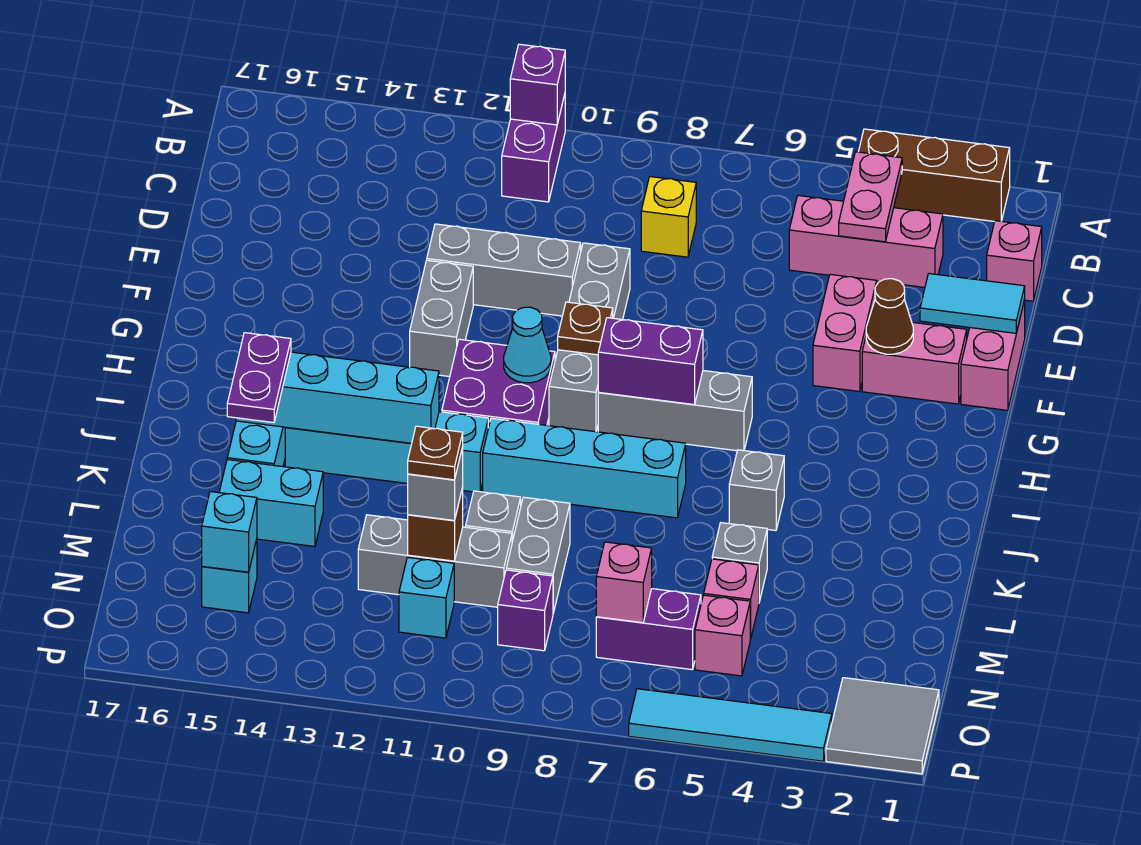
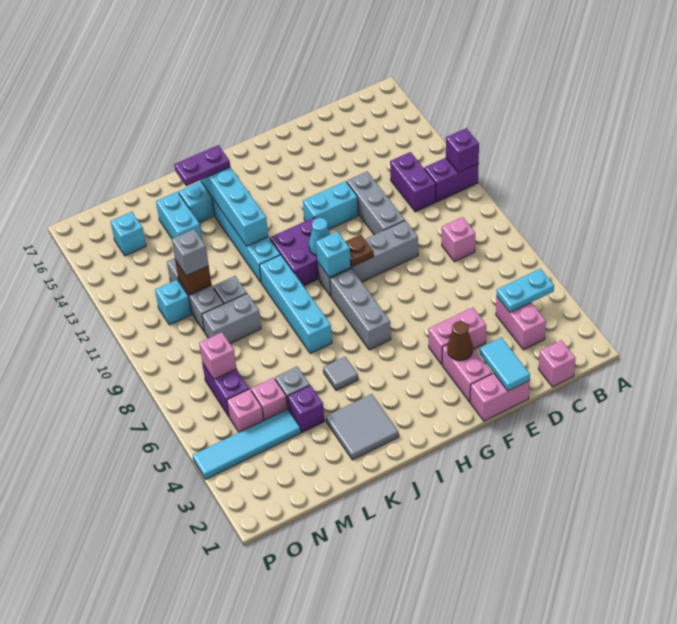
brown 1x3 brick [859,129,1010,221] -> none
pink 1x2 plate [839,152,902,242] -> cyan 1x2 plate [497,269,554,313]
pink 1x3 brick [789,195,943,287] -> pink 1x2 brick [496,297,546,350]
yellow 1x1 brick [641,177,696,257] -> pink 1x1 brick [442,217,475,262]
grey 1x2 brick [410,260,473,377] -> cyan 1x2 brick [303,181,358,230]
purple 1x2 brick [598,318,703,405] -> purple 1x2 brick moved to [390,152,436,212]
grey 1x1 brick [729,450,784,531] -> grey 1x1 tile [323,357,358,391]
brown 1x1 plate [408,426,463,480] -> none
purple 1x1 brick [498,570,553,651] -> purple 1x1 brick moved to [288,385,325,432]
cyan 1x1 brick [202,492,257,572] -> cyan 1x1 brick moved to [316,231,351,277]
grey 2x2 tile [826,678,939,774] -> grey 2x2 tile moved to [326,394,399,460]
cyan 1x4 tile [629,689,832,761] -> cyan 1x4 tile turned to [193,409,301,479]

